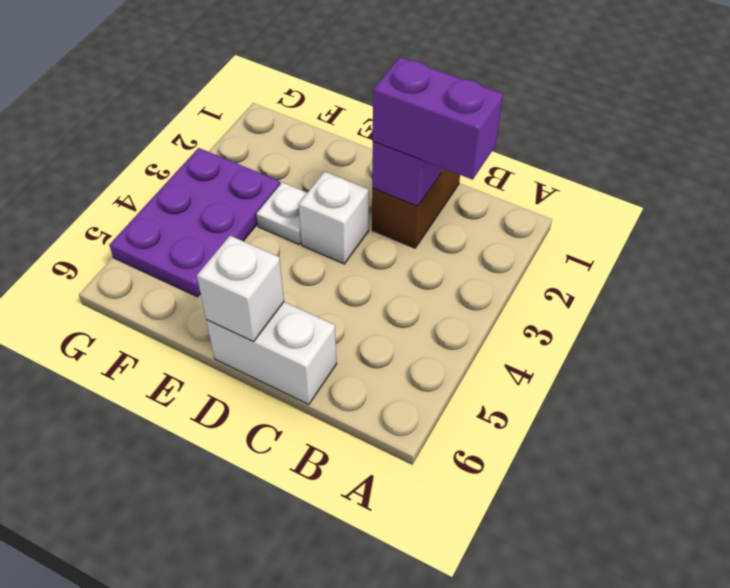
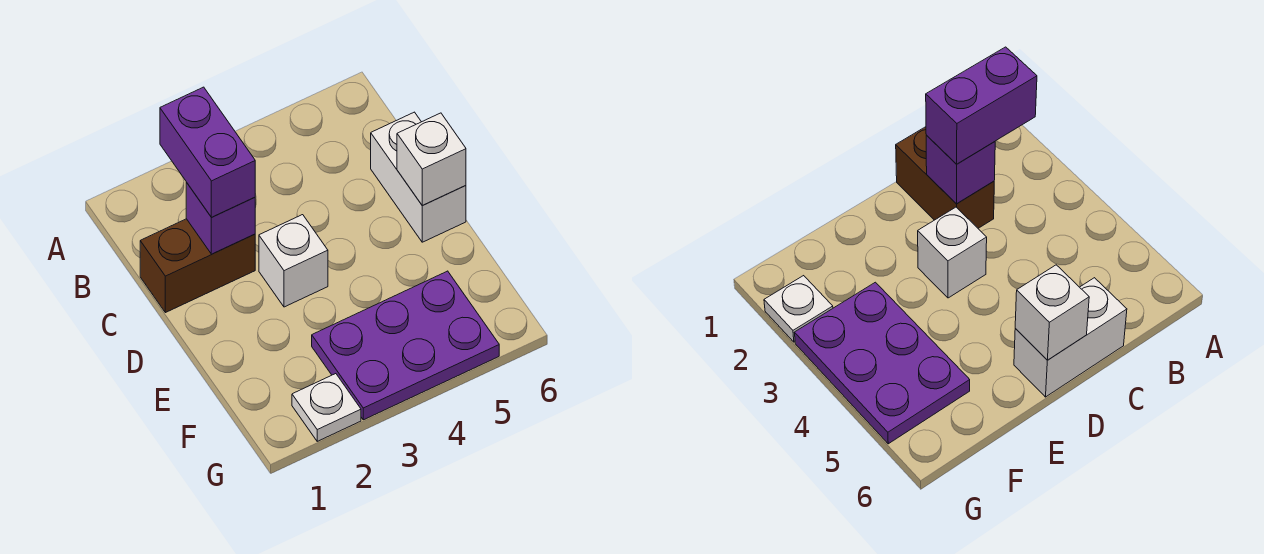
white 1x1 plate [256,182,307,244] -> white 1x1 plate moved to [292,374,361,441]

